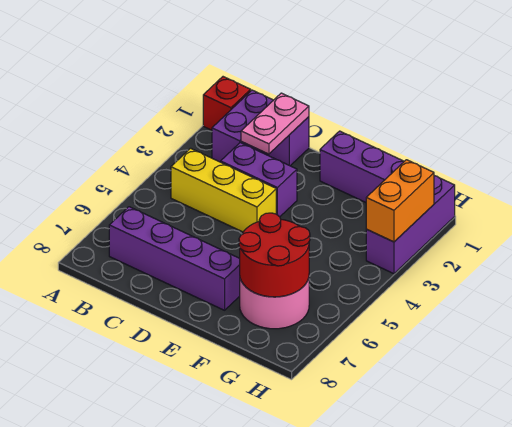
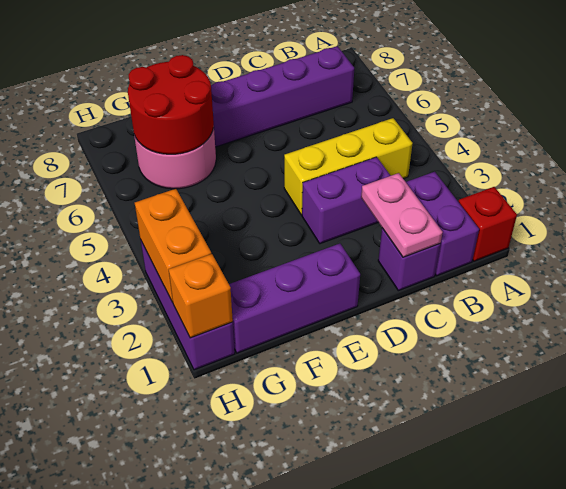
none -> orange 1x1 brick [169,254,233,338]

